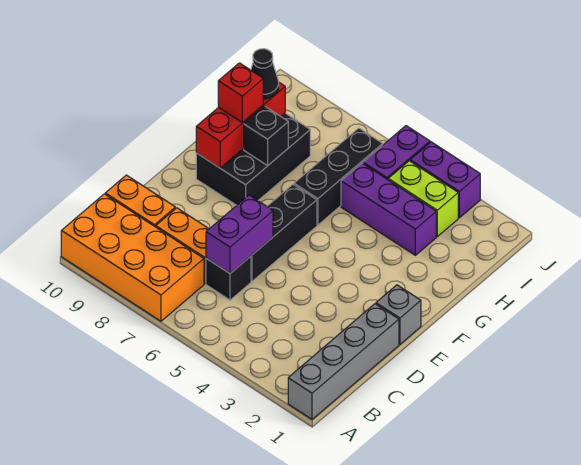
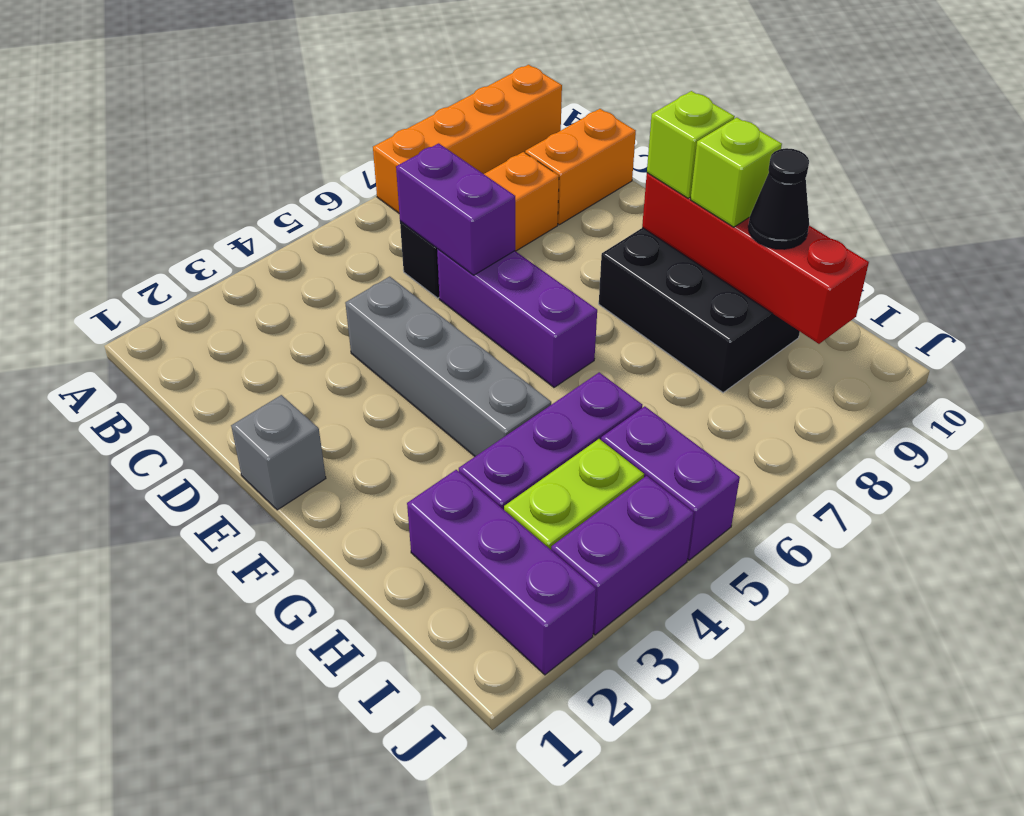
grey 1x4 brick [288,304,399,419] -> grey 1x4 brick moved to [345,277,551,456]
orange 2x4 brick [61,194,204,321] -> orange 1x4 brick [373,65,562,213]
black 1x3 brick [251,185,317,281] -> purple 1x3 brick [437,249,597,387]
red 1x3 brick [196,83,285,168] -> red 1x4 brick [642,173,869,344]
none -> lime 1x1 brick [647,91,735,198]
black 1x3 brick [294,128,383,225] -> none
black 1x1 brick [244,106,288,166] -> none
red 1x1 brick [218,63,263,123] -> lime 1x1 brick [691,118,782,227]
none -> purple 1x3 brick [407,470,596,675]

